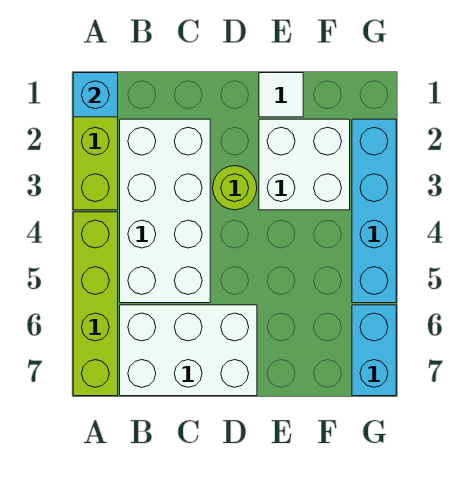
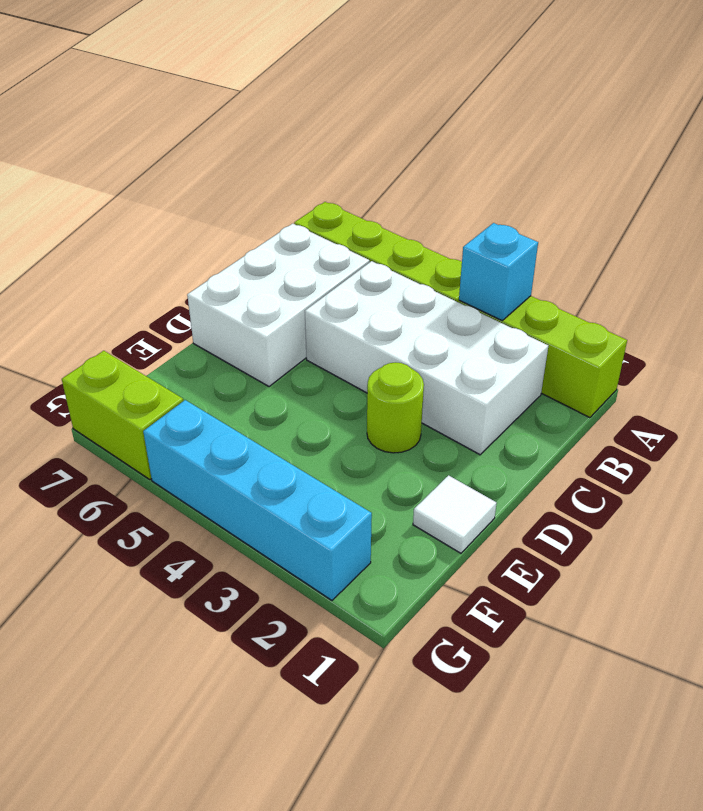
cyan 1x1 brick [73,73,118,117] -> cyan 1x1 brick moved to [459,223,538,320]
white 2x2 brick [259,119,350,210] -> none
cyan 1x2 brick [352,305,396,396] -> lime 1x2 brick [62,351,183,479]

